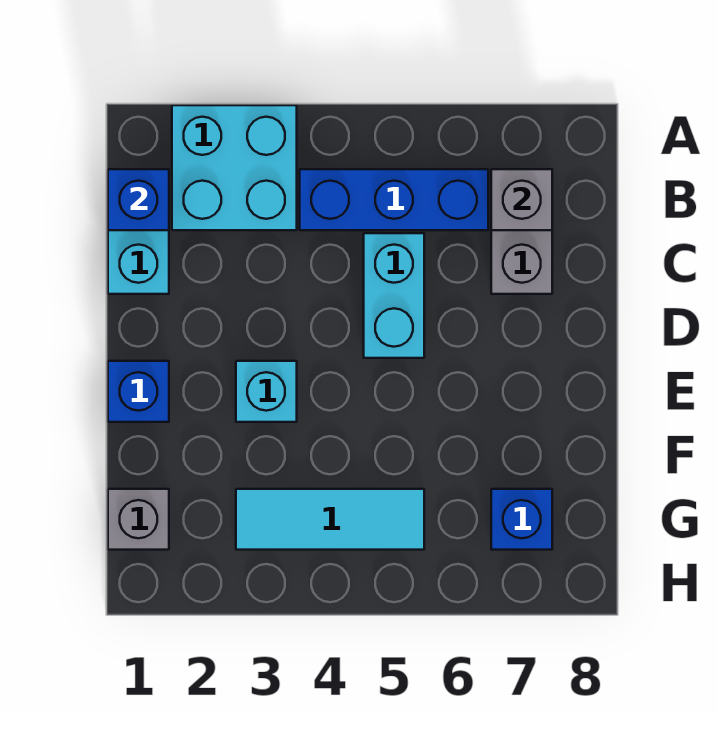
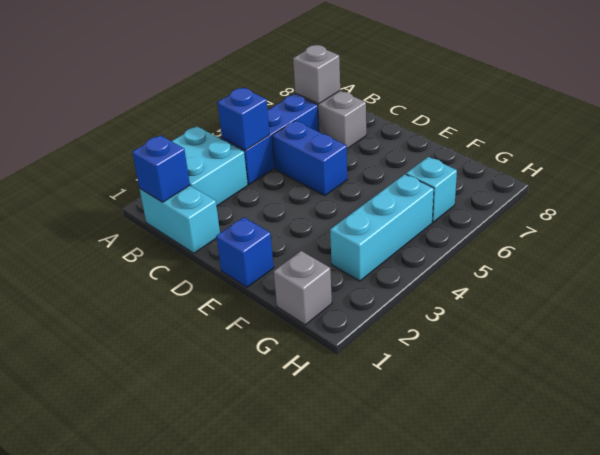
cyan 1x2 brick [364,233,424,358] -> blue 1x2 brick [272,121,347,195]
cyan 1x1 brick [236,361,297,422] -> cyan 1x1 brick moved to [406,157,457,222]
cyan 1x3 tile [236,489,424,550] -> cyan 1x3 brick [330,174,434,281]
blue 1x1 brick [491,489,552,550] -> blue 1x1 brick moved to [217,88,270,150]

